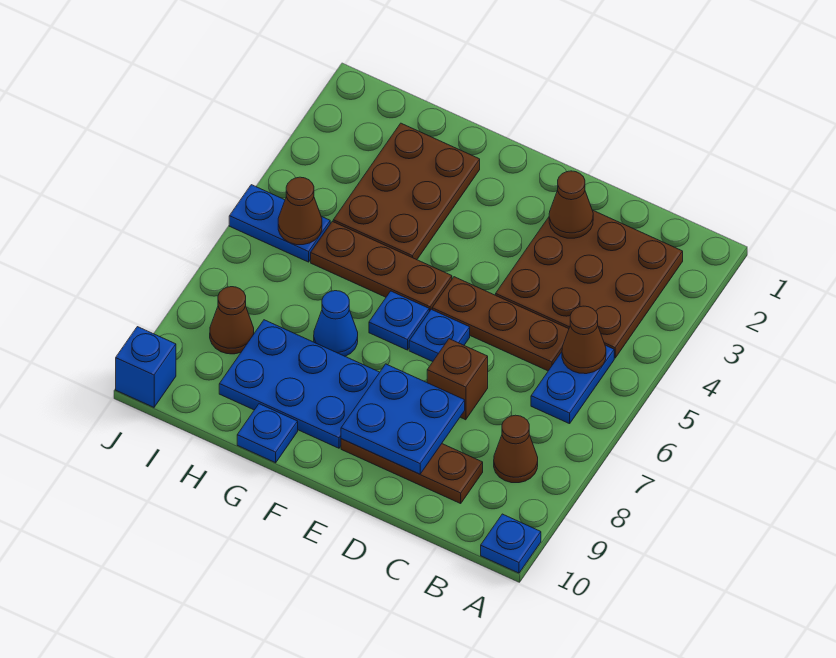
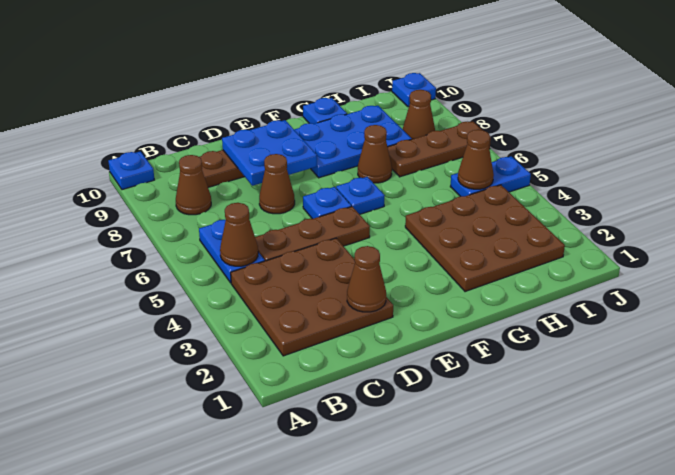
brown 1x1 brick [427,339,488,420] -> brown 1x1 cone [259,154,295,214]
brown 1x3 plate [311,221,452,312] -> brown 1x3 plate moved to [388,121,491,177]
brown 2x3 plate [333,123,480,260] -> brown 3x3 plate [405,185,565,292]
blue 1x1 cone [314,291,358,356] -> brown 1x1 cone [358,125,392,183]
blue 1x1 brick [116,327,176,407] -> blue 1x1 plate [392,73,436,107]

